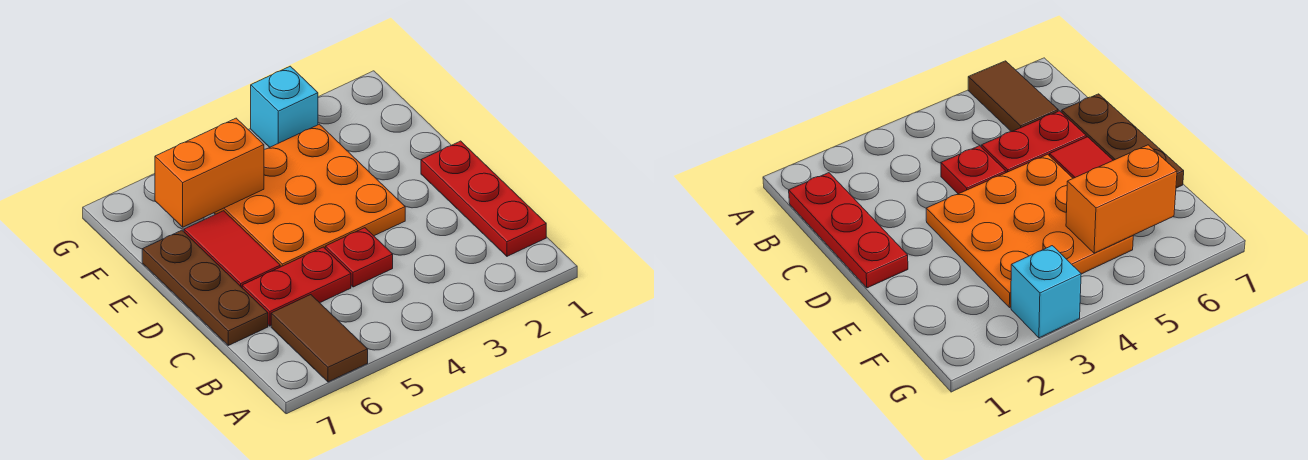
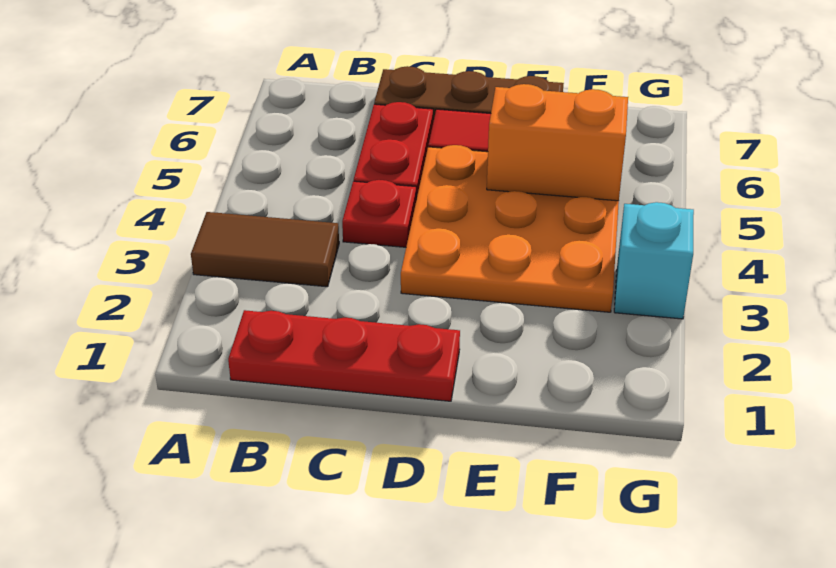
brown 1x2 tile [271,295,368,382] -> brown 1x2 tile moved to [191,212,339,287]
orange 1x2 brick [155,118,264,227] -> orange 1x2 brick turned to [487,84,628,201]

